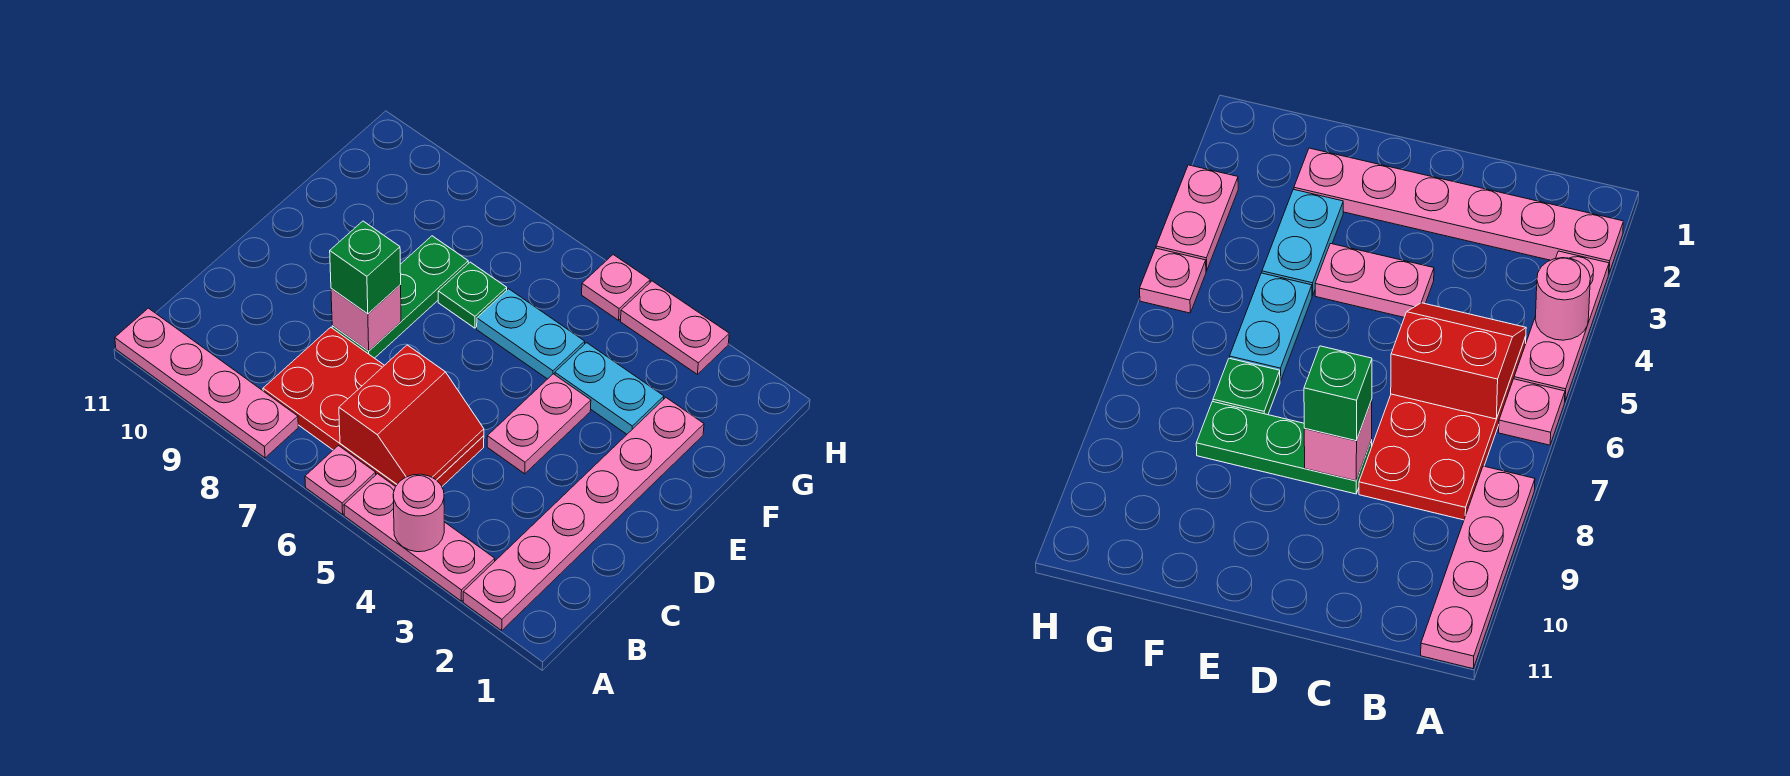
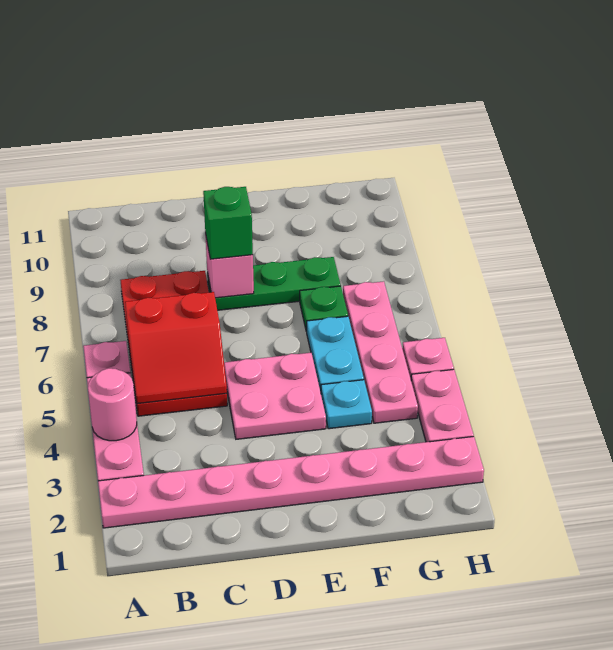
pink 1x6 plate [463,398,704,630] -> pink 1x8 plate [98,436,484,528]
pink 1x4 plate [115,308,298,458] -> pink 1x4 plate moved to [343,281,418,423]
pink 1x2 plate [487,374,591,474] -> pink 2x2 plate [224,353,326,439]
cyan 1x2 plate [555,343,664,434] -> cyan 1x1 plate [321,380,372,429]

